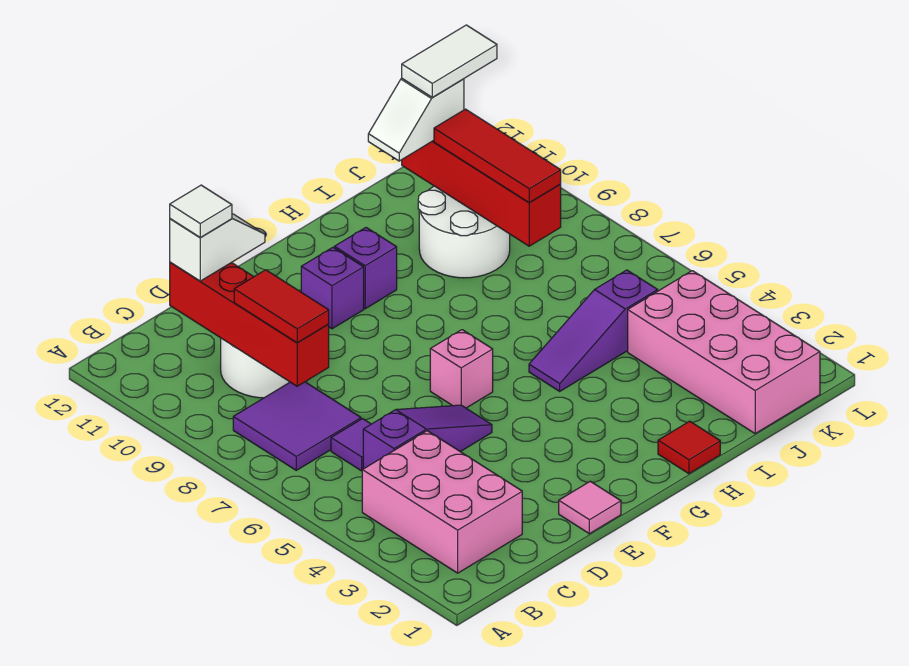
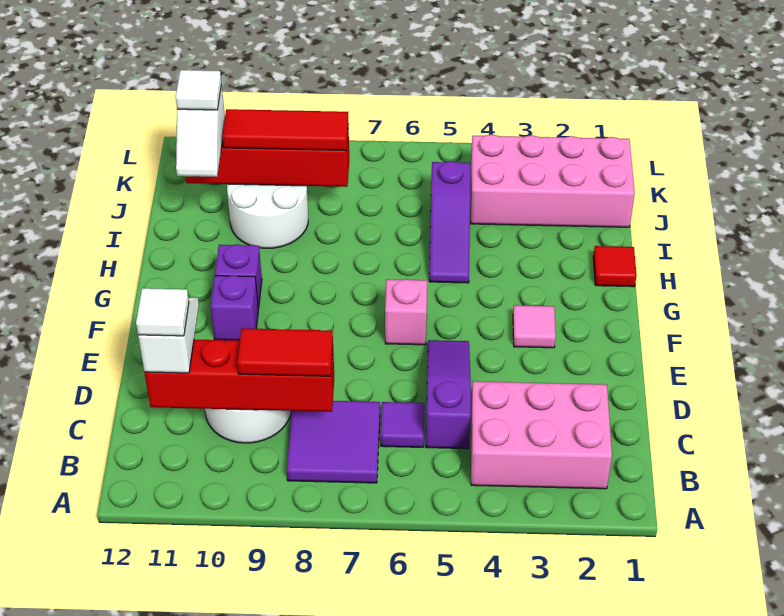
pink 1x1 tile [559,481,621,534] -> pink 1x1 tile moved to [513,305,556,348]
white 1x2 tile [402,25,497,98] -> white 1x1 tile [176,70,222,110]

